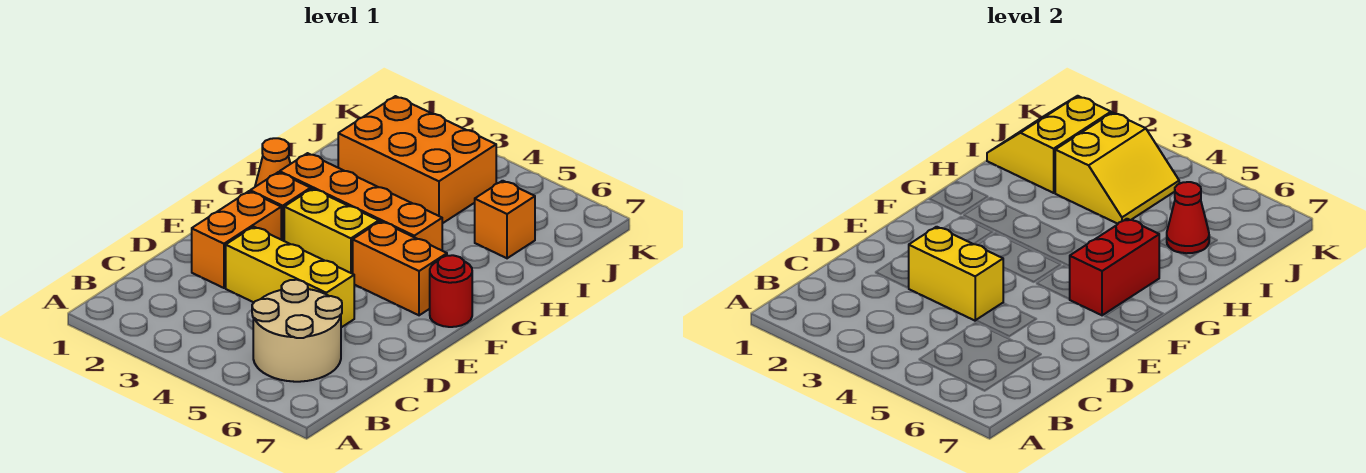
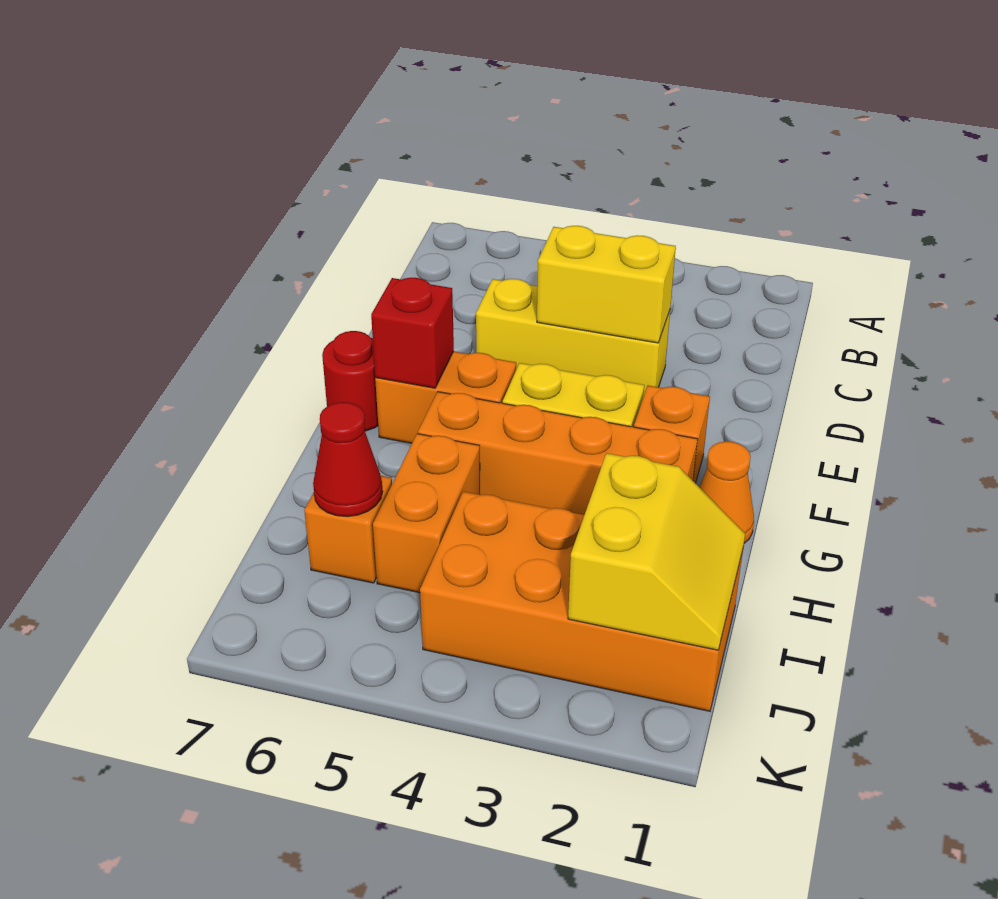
tan 2x2 round brick [252,280,342,382] -> none
orange 1x2 brick [192,191,281,288] -> orange 1x2 brick moved to [373,434,480,593]
red 1x2 brick [1070,219,1159,315] -> red 1x1 brick [371,278,454,388]
orange 2x3 brick [338,96,496,224] -> orange 2x4 brick [420,492,743,711]
yellow 2x2 slope [1055,113,1179,224] -> none

